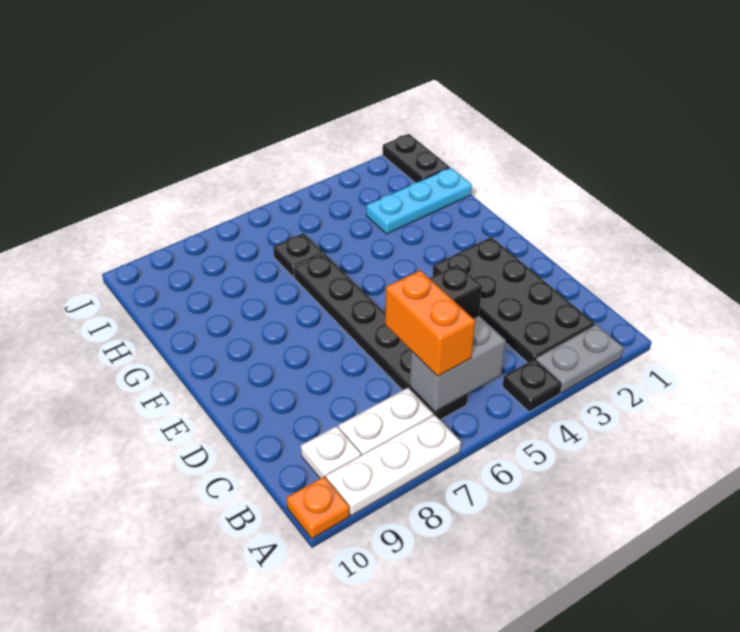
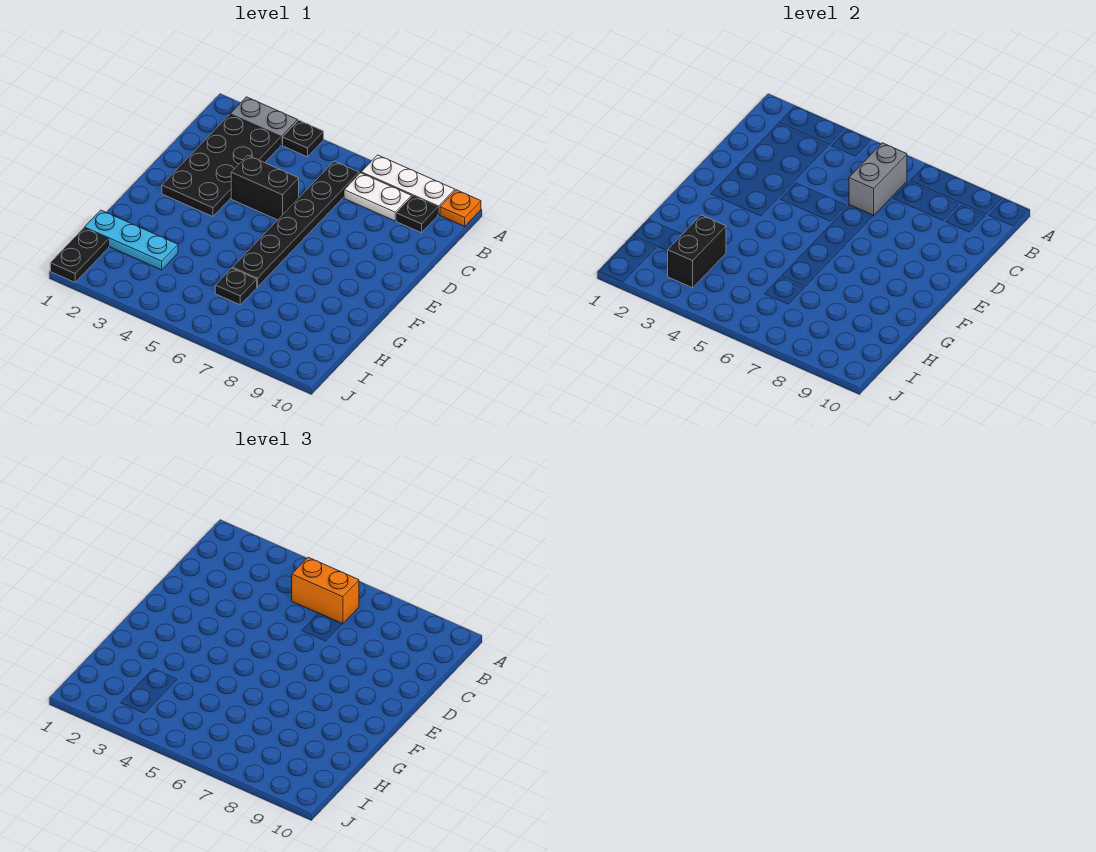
grey 1x2 brick [410,316,506,412] -> grey 1x2 brick turned to [849,143,907,216]
orange 1x2 brick [385,270,475,376] -> orange 1x2 brick turned to [292,557,359,624]
white 1x1 plate [301,426,361,478] -> black 1x1 plate [397,196,438,233]
none -> black 1x2 brick [668,215,726,288]

